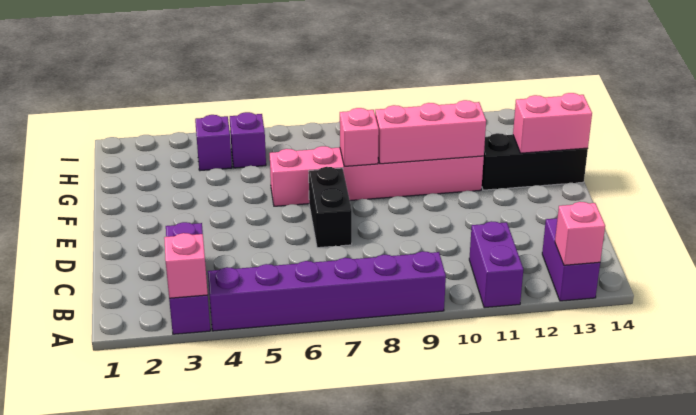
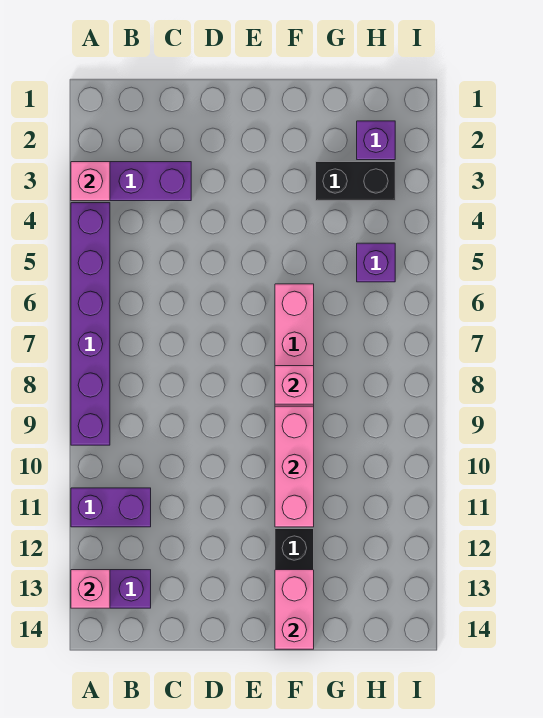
black 1x2 brick [309,167,352,248] -> black 1x2 brick moved to [316,162,395,201]
purple 1x1 brick [195,115,232,171] -> purple 1x1 brick moved to [357,121,395,160]

